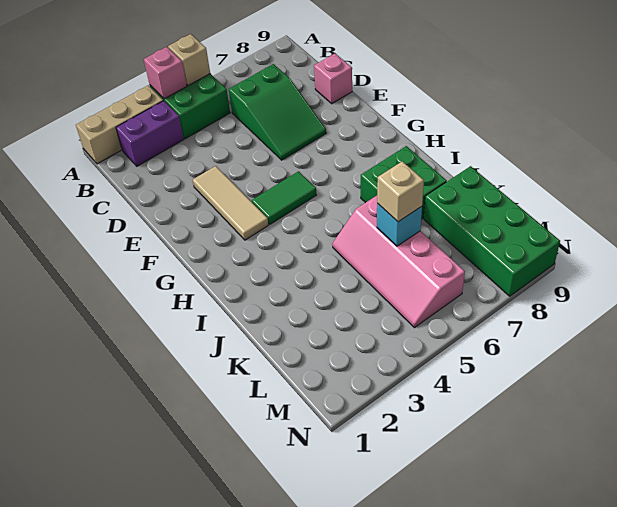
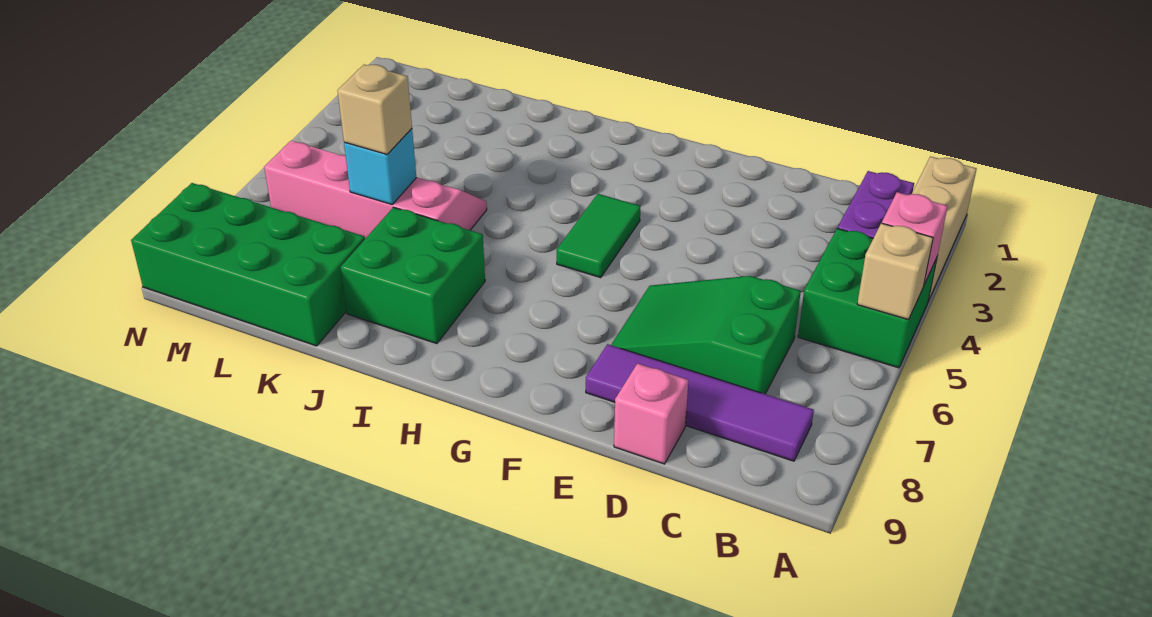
none -> purple 1x4 tile [586,344,814,461]
tan 1x3 tile [193,166,268,240] -> none

